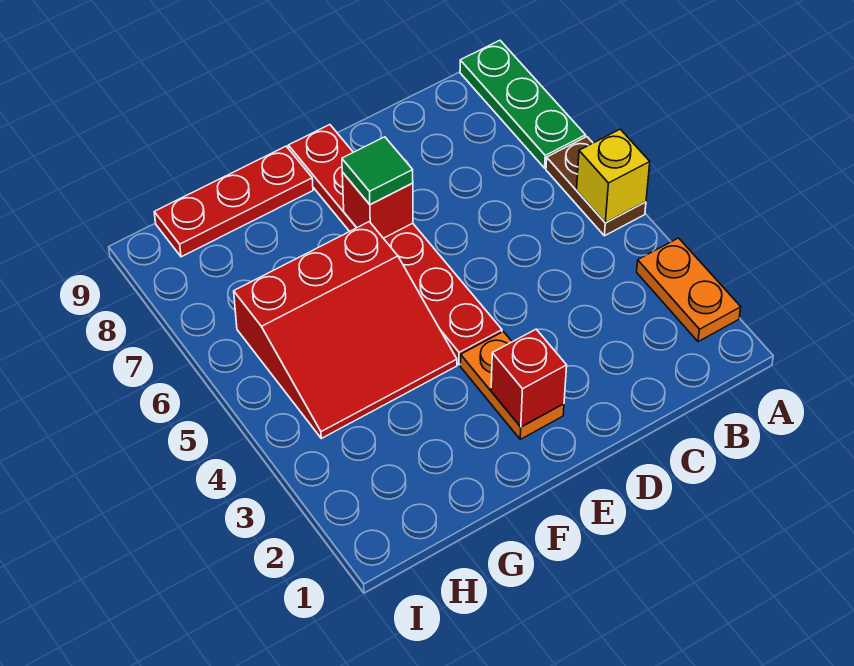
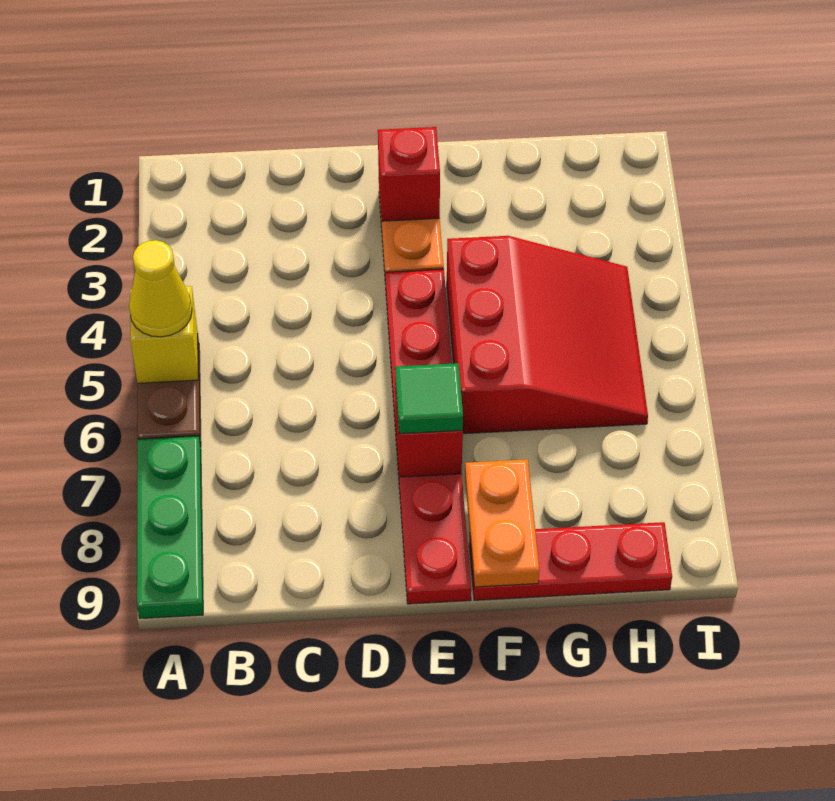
orange 1x2 plate [637,238,741,342] -> orange 1x2 plate moved to [465,459,539,587]
none -> yellow 1x1 cone [129,240,192,337]
red 3x3 slope [234,222,457,438] -> red 3x3 slope turned to [447,236,648,434]

